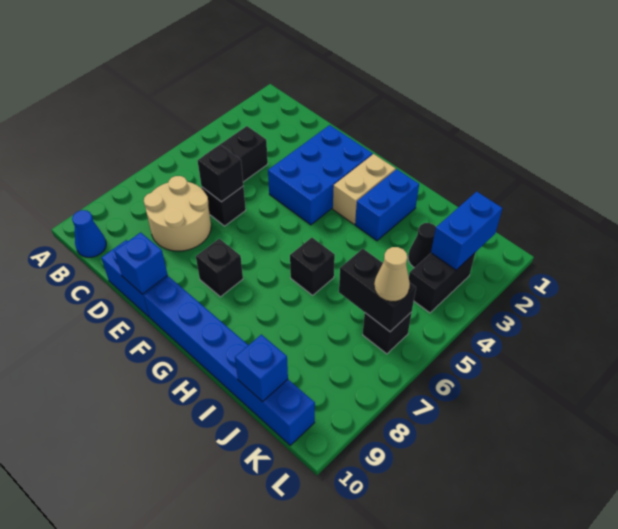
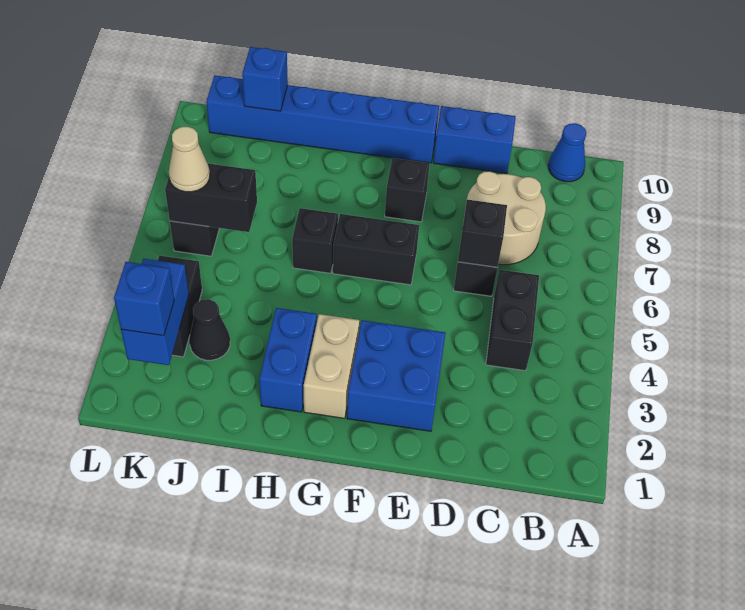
blue 2x3 brick [268,125,373,225] -> blue 2x2 brick [347,320,446,431]
blue 1x1 brick [114,232,168,294] -> blue 1x1 brick moved to [114,262,174,336]
none -> black 1x2 brick [333,214,419,285]

